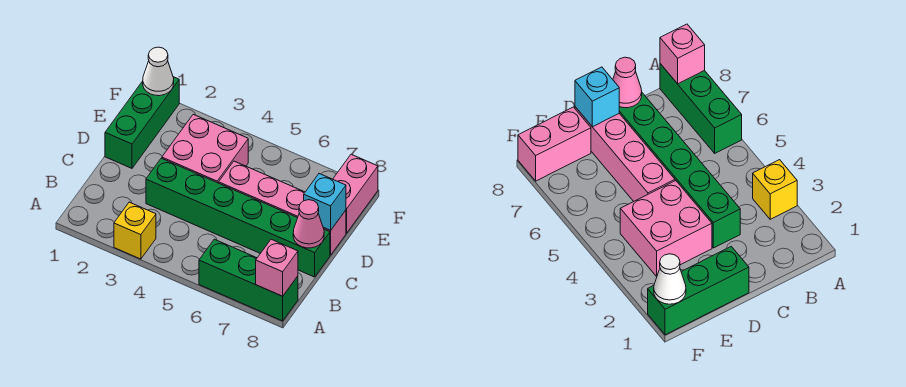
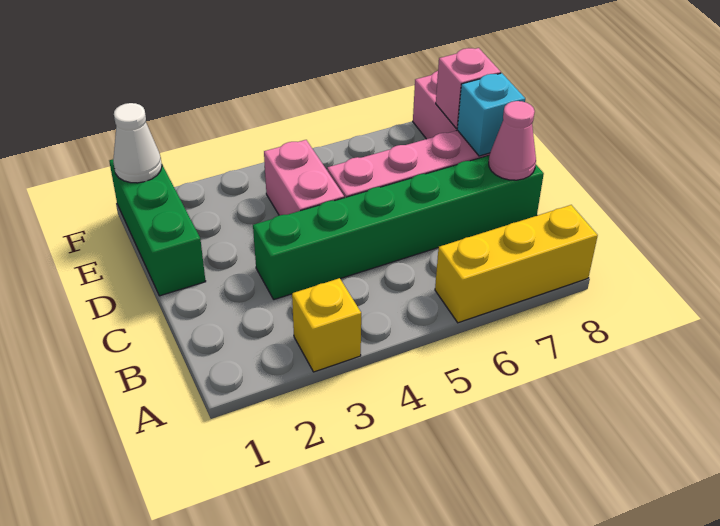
green 1x3 brick [199,239,298,321] -> yellow 1x3 brick [435,205,598,323]
pink 1x1 brick [256,239,298,296] -> pink 1x1 brick moved to [436,48,501,128]
pink 2x2 brick [162,114,248,183] -> pink 1x2 brick [264,140,344,215]

